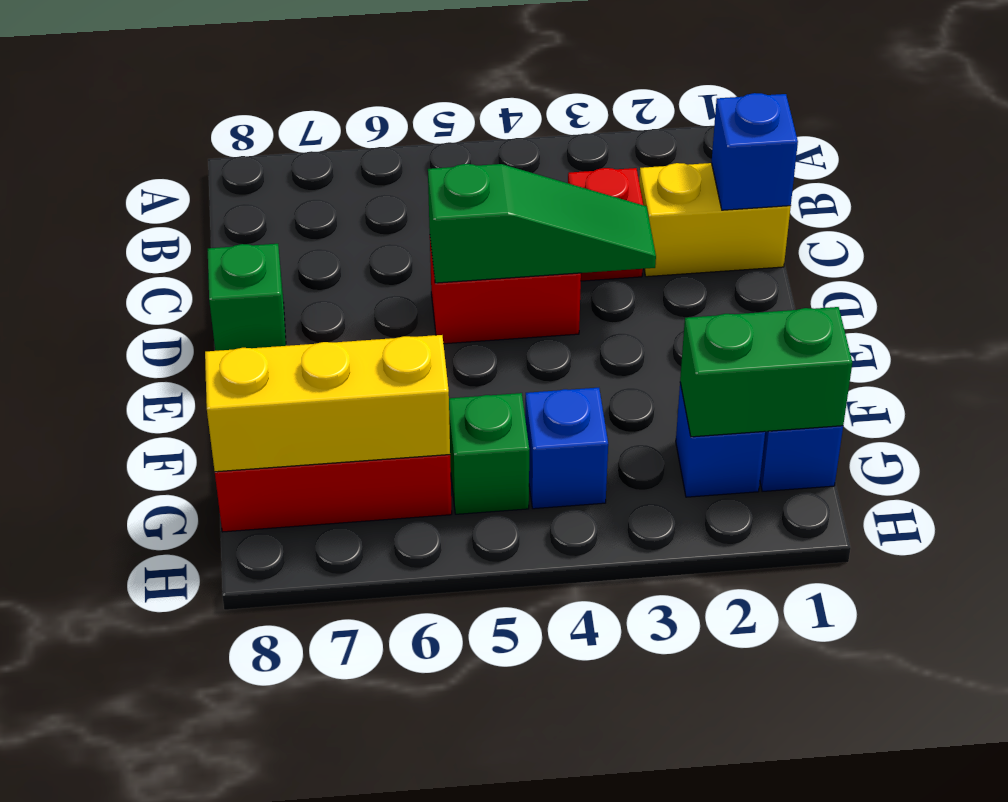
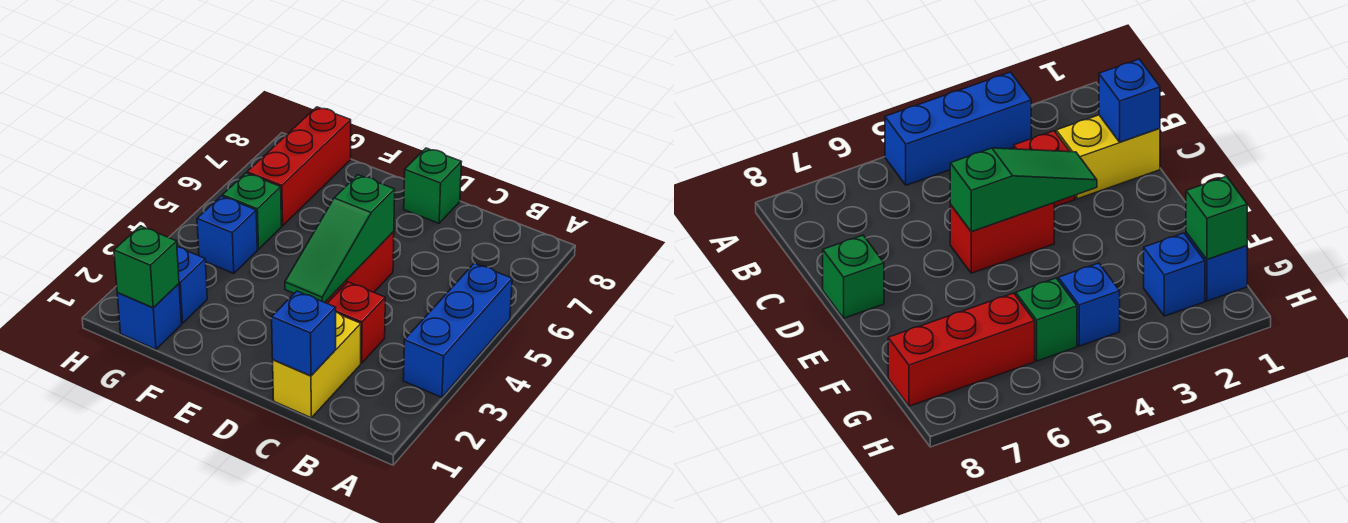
none -> blue 1x3 brick [403,263,512,397]
green 1x2 brick [680,307,852,437] -> green 1x1 brick [114,226,179,308]
yellow 1x3 brick [205,335,450,472] -> none

